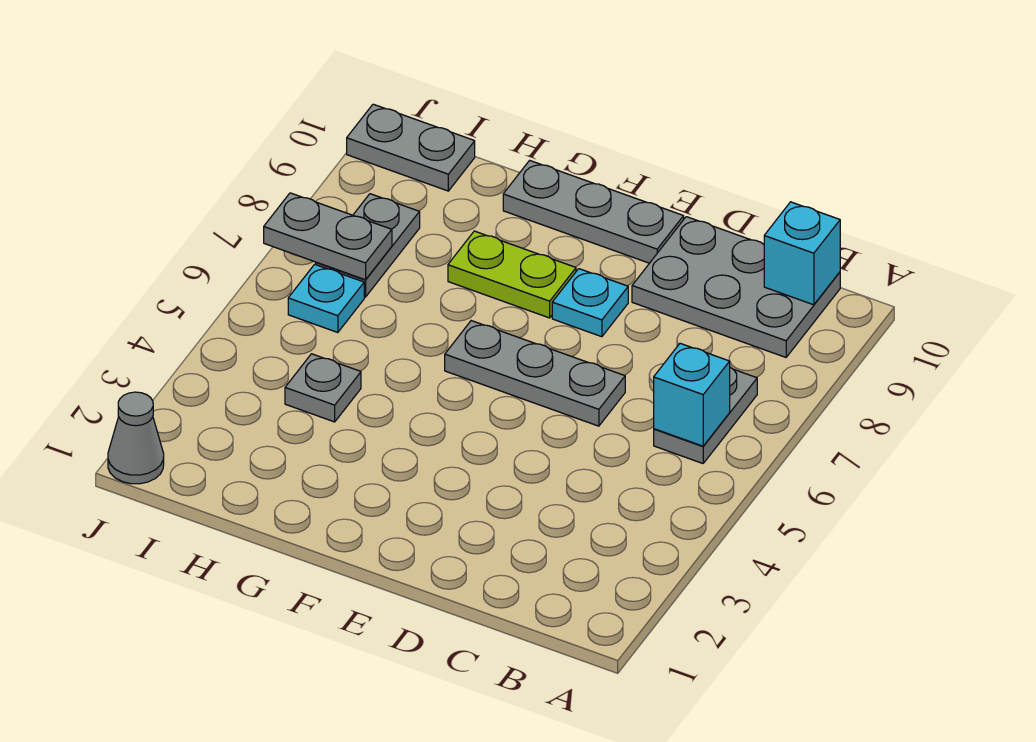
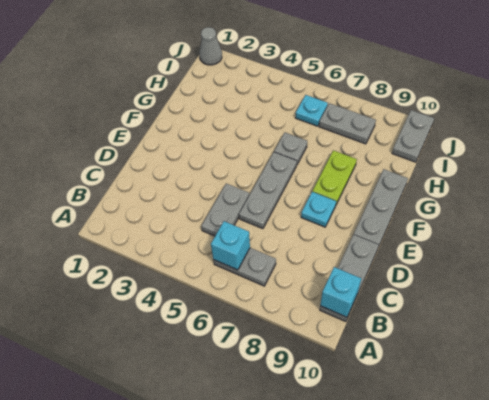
grey 2x3 plate [632,217,840,357] -> grey 1x3 plate [320,234,379,322]
grey 1x1 plate [285,354,361,422] -> grey 1x1 plate moved to [274,133,307,164]
grey 1x2 plate [264,193,392,280] -> grey 1x2 plate moved to [201,184,249,236]

